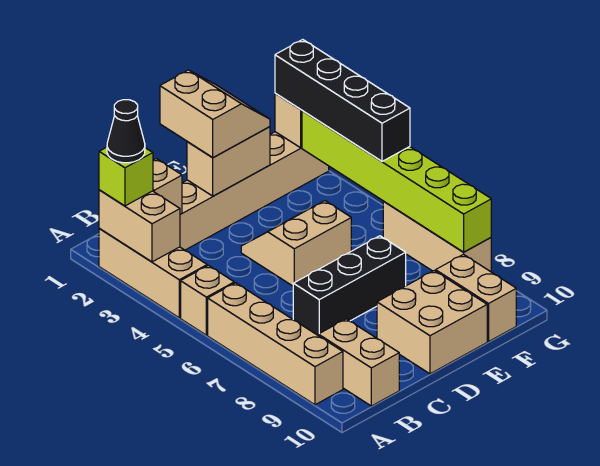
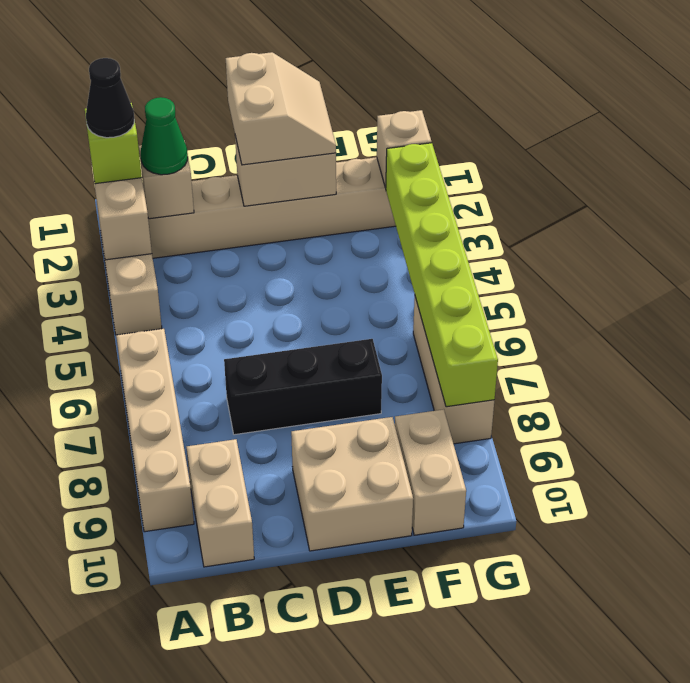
tan 1x1 brick [181,265,234,335] -> none
none -> green 1x1 cone [141,97,188,175]
tan 2x2 slope [241,201,351,286] -> none
black 1x4 brick [275,40,410,161] -> none

